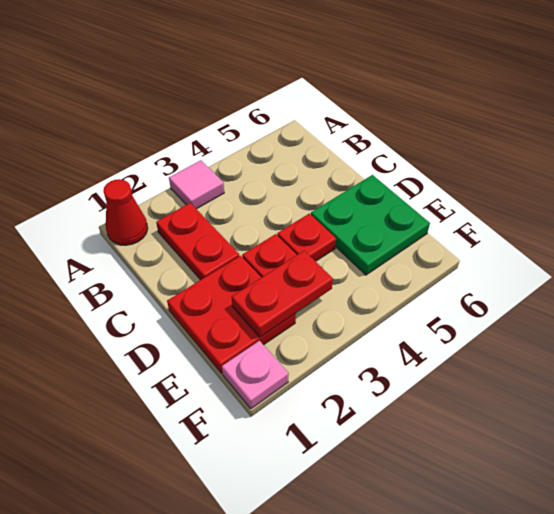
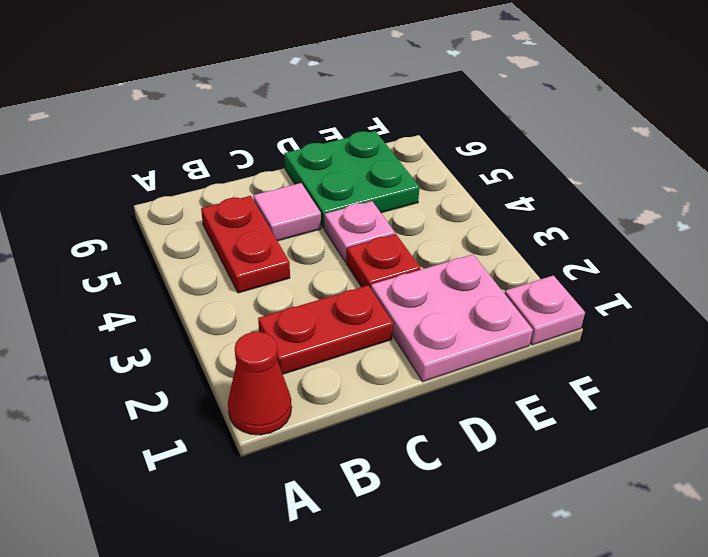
pink 1x1 tile [169,160,224,209] -> pink 1x1 tile moved to [253,183,321,241]
red 2x2 plate [167,256,296,373] -> pink 2x2 plate [371,254,533,382]
red 1x1 plate [277,214,336,261] -> pink 1x1 plate [324,201,395,262]
red 1x2 plate [232,251,333,337] -> red 1x2 plate moved to [201,196,290,293]

